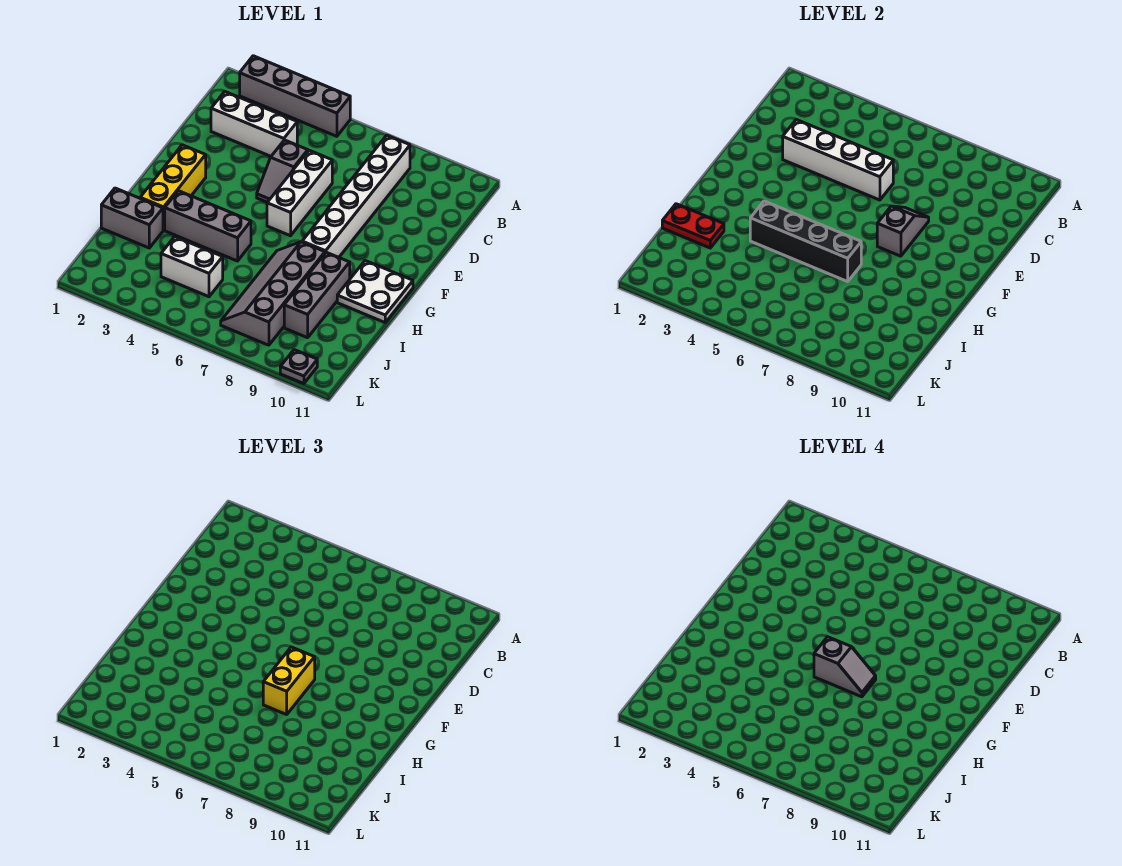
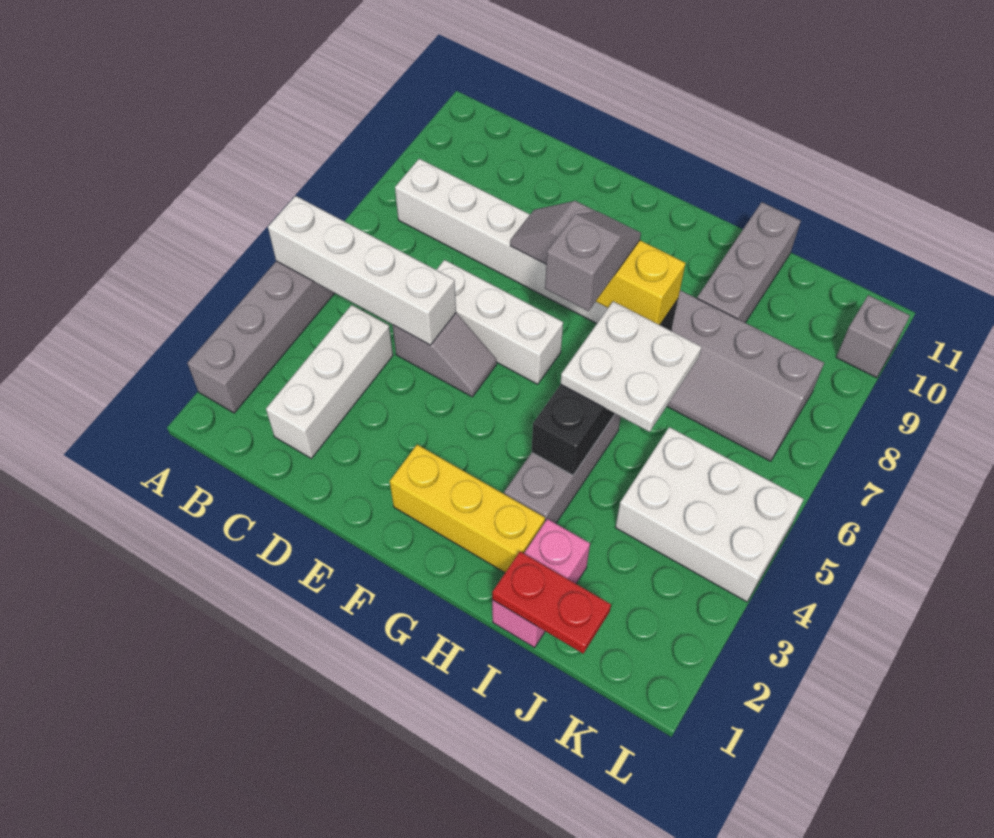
white 1x4 brick [783,120,893,200] -> white 1x4 brick turned to [268,196,456,345]
white 2x2 plate [337,261,413,322] -> white 2x2 plate moved to [560,301,702,432]
grey 1x3 brick [284,252,350,338] -> grey 1x3 brick turned to [697,202,801,323]
grey 1x2 brick [101,188,163,248] -> pink 1x2 brick [492,519,590,648]
red 1x2 plate [662,204,724,248] -> red 1x2 plate turned to [492,551,611,653]
white 1x2 brick [161,237,223,297] -> white 2x3 brick [615,427,804,602]
grey 1x1 plate [280,350,317,384] -> grey 1x1 brick [836,295,910,378]

